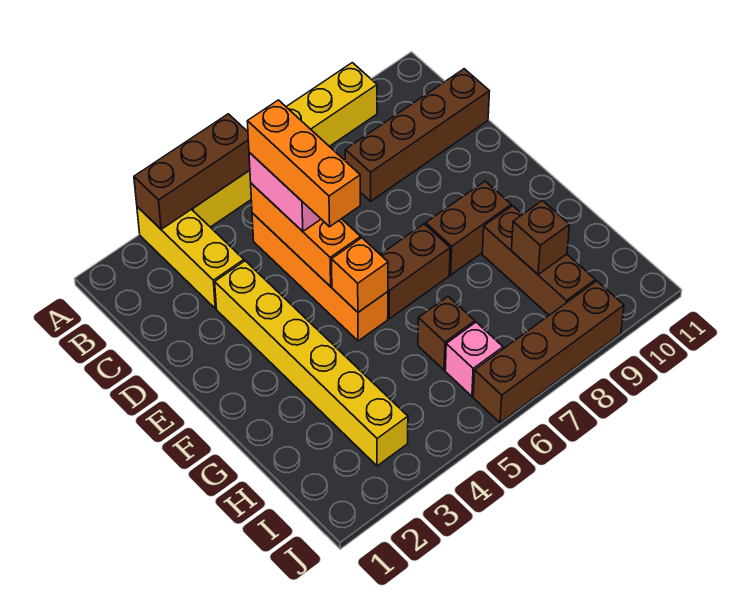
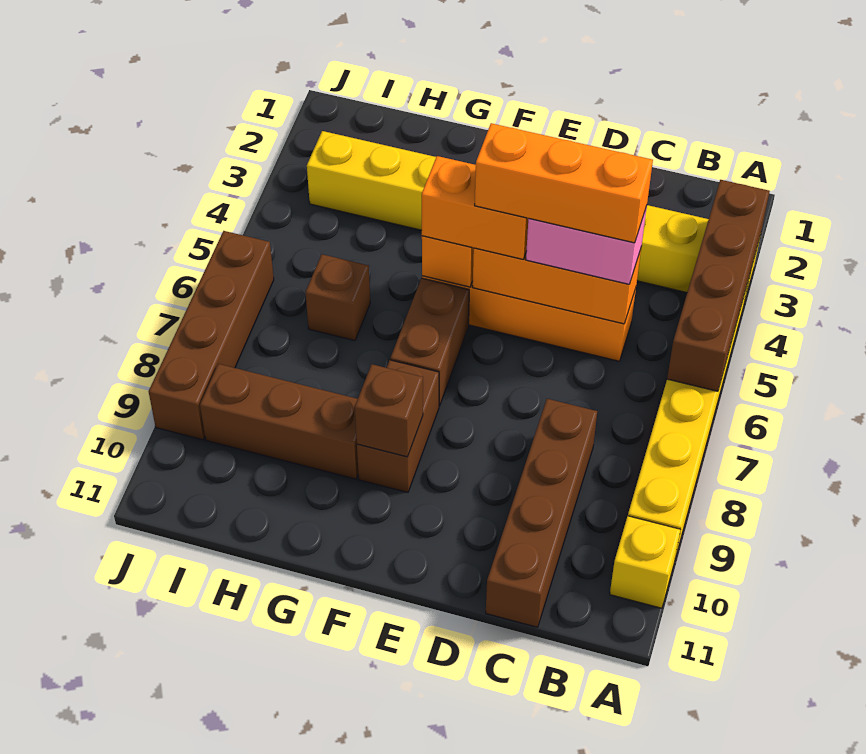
brown 1x3 brick [134,114,250,229] -> brown 1x4 brick [667,180,770,391]
none -> yellow 1x1 brick [610,516,681,608]
none -> orange 1x2 brick [422,156,529,259]
brown 1x1 brick [511,201,569,274] -> brown 1x1 brick moved to [355,364,423,457]
pink 1x1 brick [445,322,503,396] -> none

